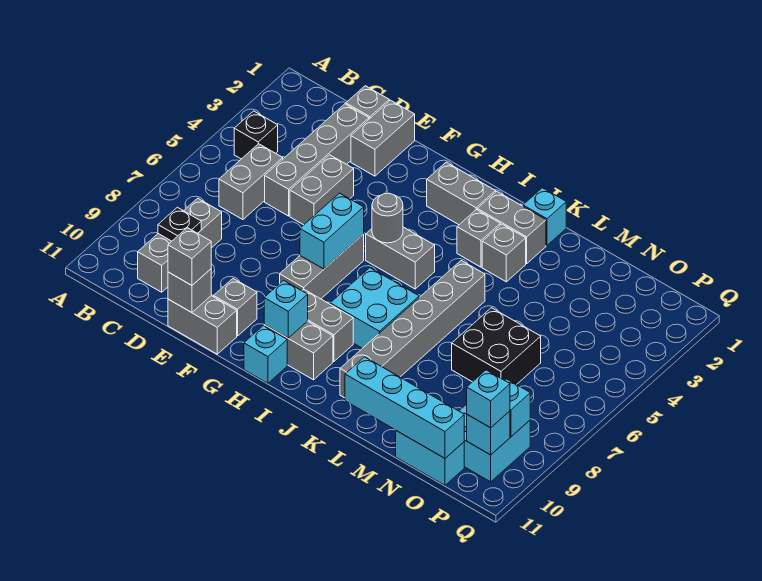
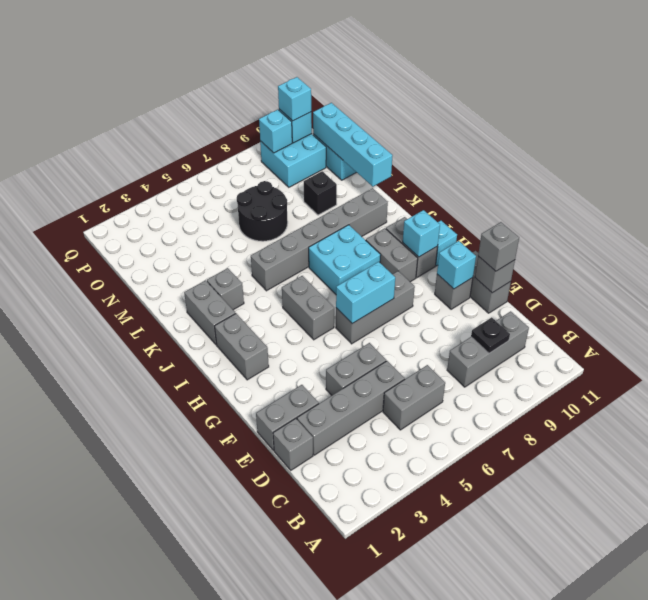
black 1x1 brick [234,111,278,159] -> black 1x1 brick moved to [304,171,337,215]
grey 1x1 round brick [372,193,403,243] -> none
grey 1x1 brick [457,210,500,267] -> none
cyan 1x1 brick [523,188,566,245] -> cyan 1x1 brick moved to [437,241,476,289]
black 2x2 brick [452,308,541,385] -> black 2x2 round brick [237,181,288,241]

